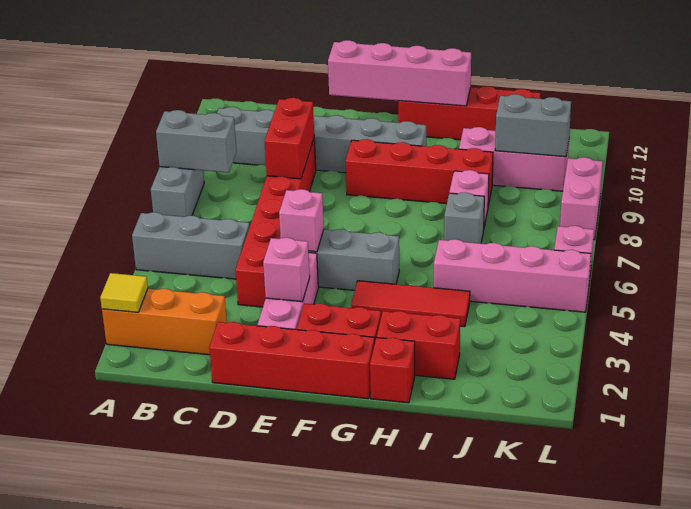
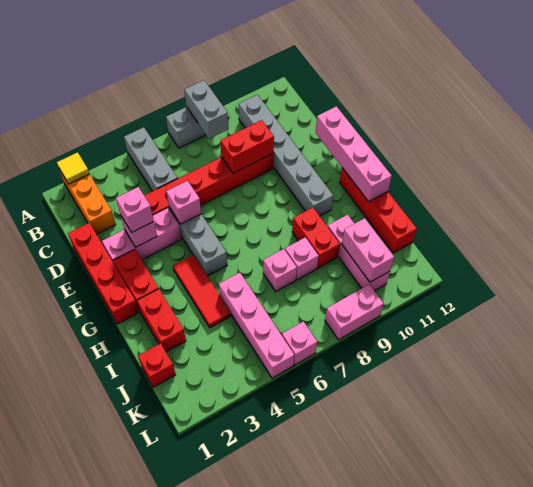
none -> pink 1x1 brick [116,187,154,232]
red 1x4 brick [346,139,493,205] -> red 1x2 brick [292,208,340,268]
red 1x1 brick [370,337,415,403] -> red 1x1 brick moved to [138,343,176,387]
grey 1x1 brick [444,192,484,244] -> pink 1x1 brick [263,249,297,291]
grey 1x2 brick [495,94,571,157] -> pink 1x2 brick [342,218,394,282]

